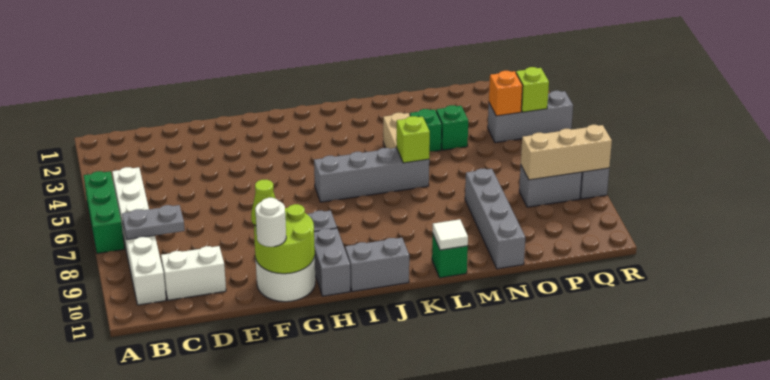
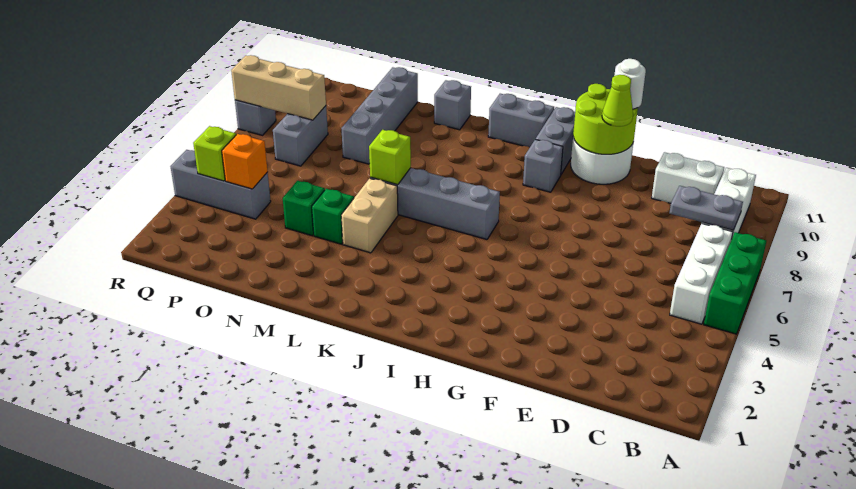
green 1x1 brick [432,235,468,278] -> grey 1x1 brick [434,80,471,130]
white 1x1 tile [433,219,468,250] -> none
grey 1x2 brick [519,166,582,207] -> grey 1x2 brick turned to [273,106,328,166]

